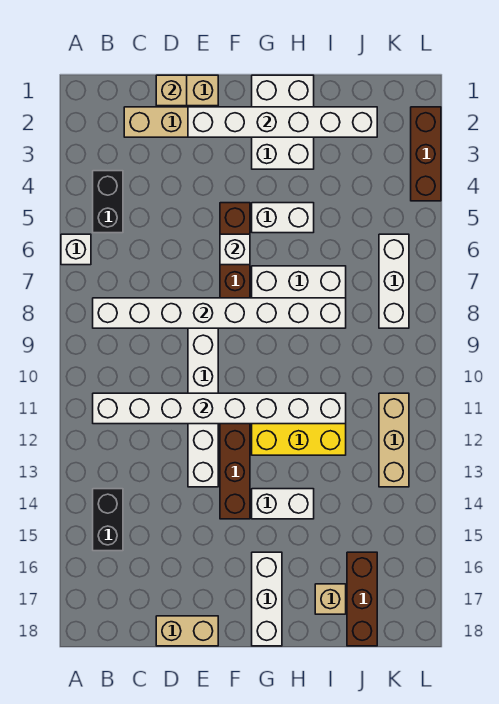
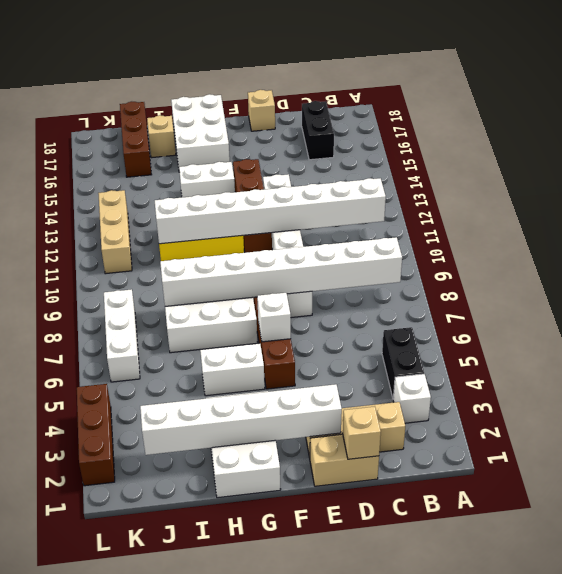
white 1x1 brick [61,234,91,265] -> white 1x1 brick moved to [393,374,431,423]
black 1x2 brick [93,489,123,551] -> black 1x2 brick moved to [302,101,334,160]
tan 1x2 brick [156,616,218,646] -> tan 1x1 brick [248,90,275,131]
white 1x3 brick [252,552,282,646] -> white 2x3 brick [171,94,230,167]

